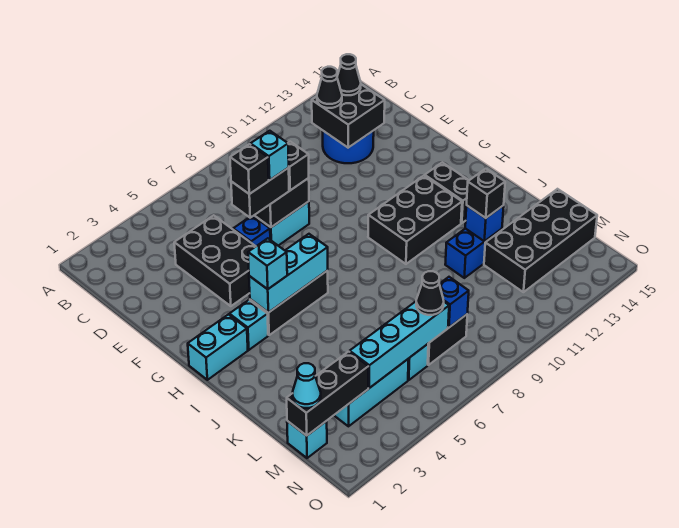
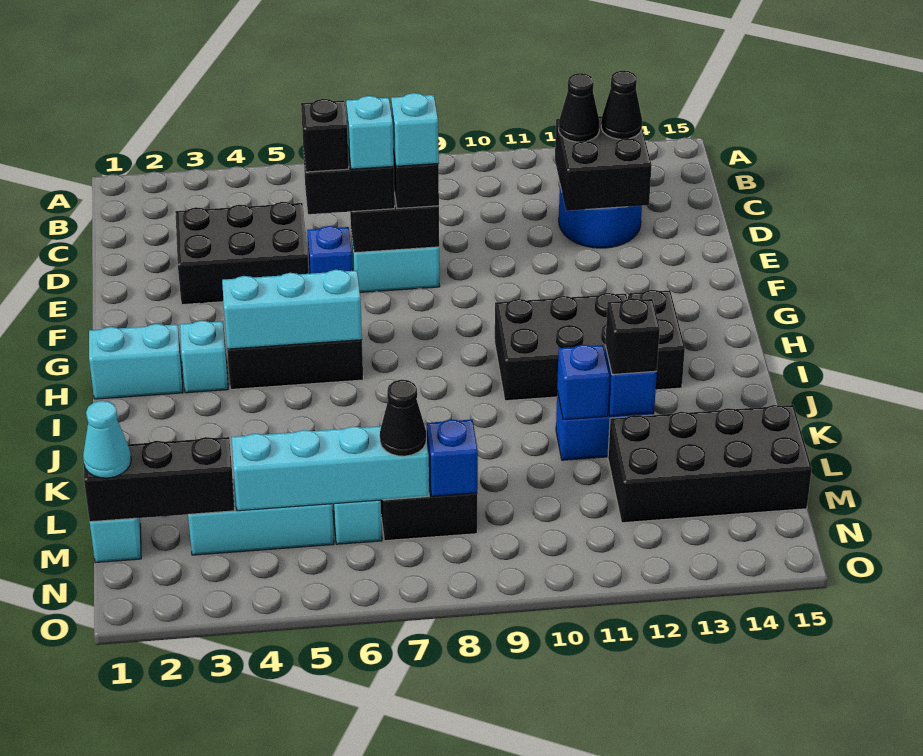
black 2x3 brick [174,215,256,306] -> black 2x3 brick turned to [175,202,309,305]
cyan 1x1 brick [248,238,287,289] -> cyan 1x1 brick moved to [391,93,439,166]
none -> blue 1x1 brick [557,345,610,420]

